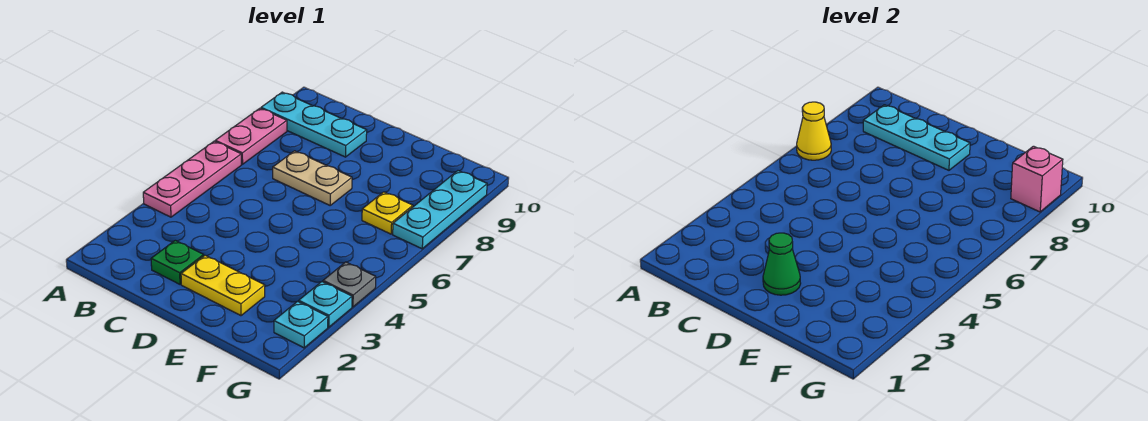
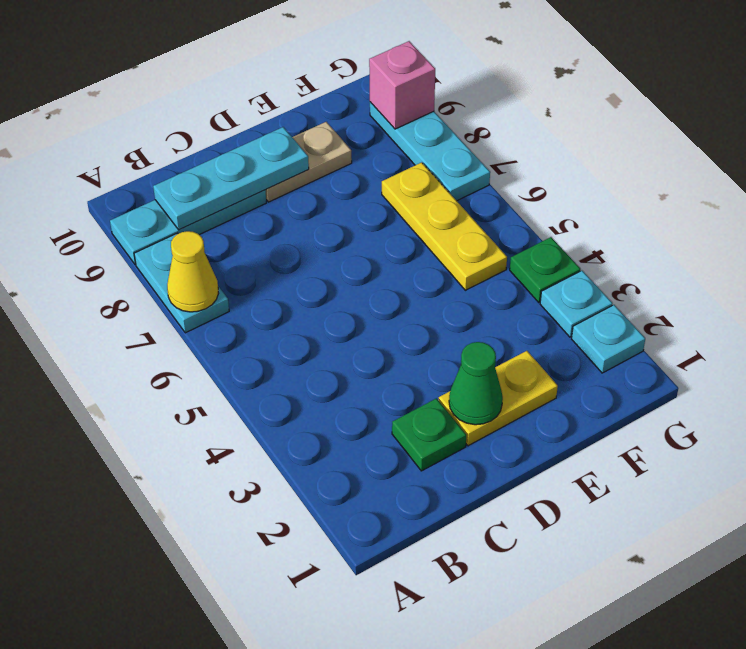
pink 1x3 plate [143,141,241,217] -> none
pink 1x2 plate [215,108,287,164] -> cyan 1x2 plate [134,233,229,333]
tan 1x2 plate [273,151,352,205] -> tan 1x2 plate moved to [266,122,352,202]
yellow 1x1 plate [362,192,413,234] -> yellow 1x3 plate [382,162,507,290]
grey 1x1 plate [323,262,376,307] -> green 1x1 plate [510,237,581,302]

